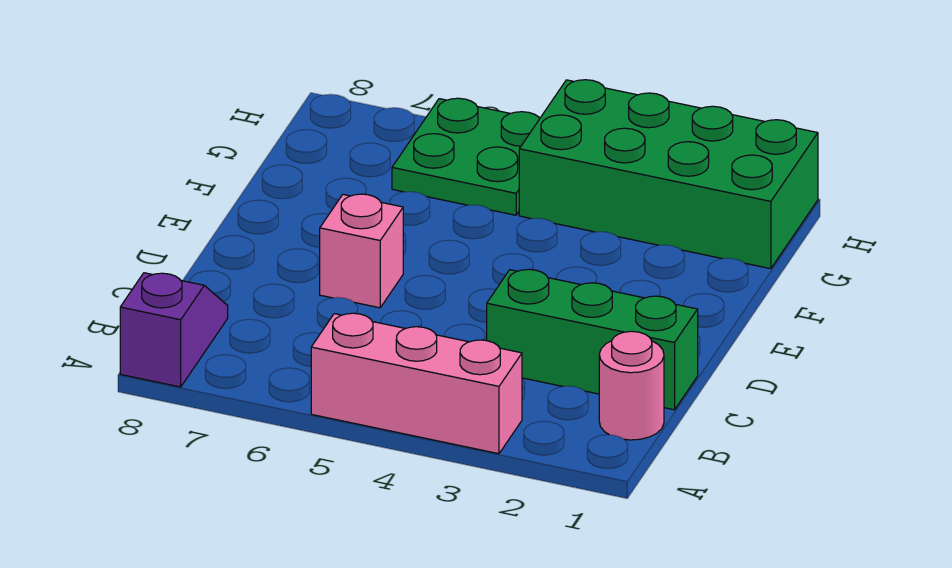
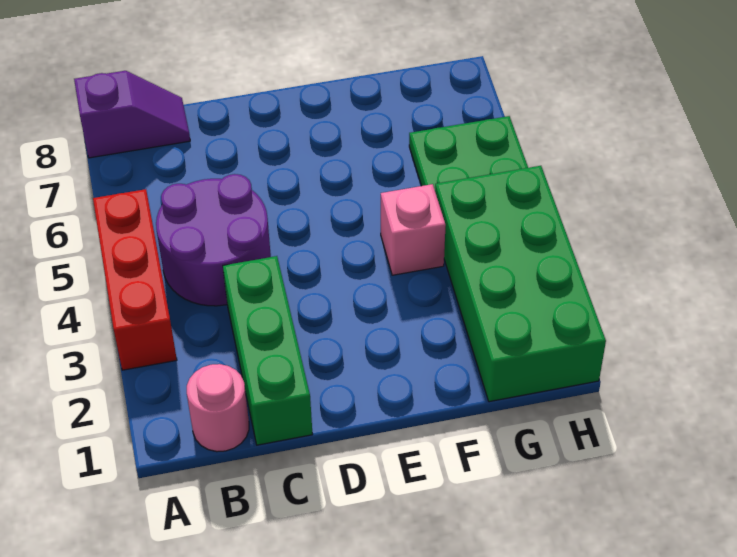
pink 1x3 brick [311,313,522,454] -> red 1x3 brick [93,189,177,370]
none -> purple 2x2 round brick [156,174,271,306]
pink 1x1 brick [320,194,403,308] -> pink 1x1 brick moved to [381,184,446,275]

